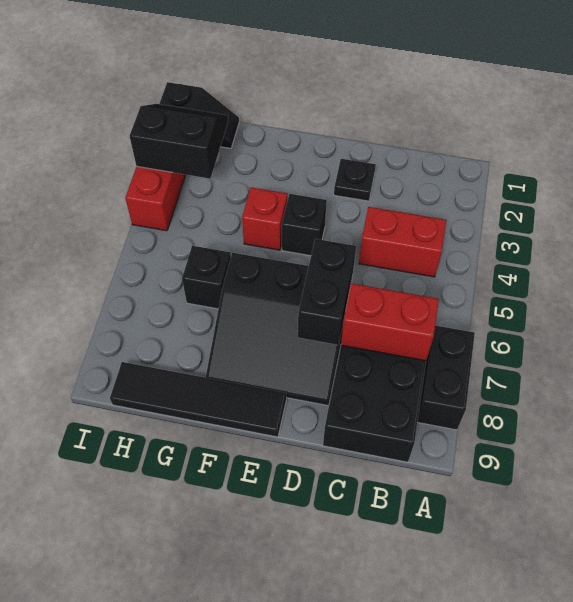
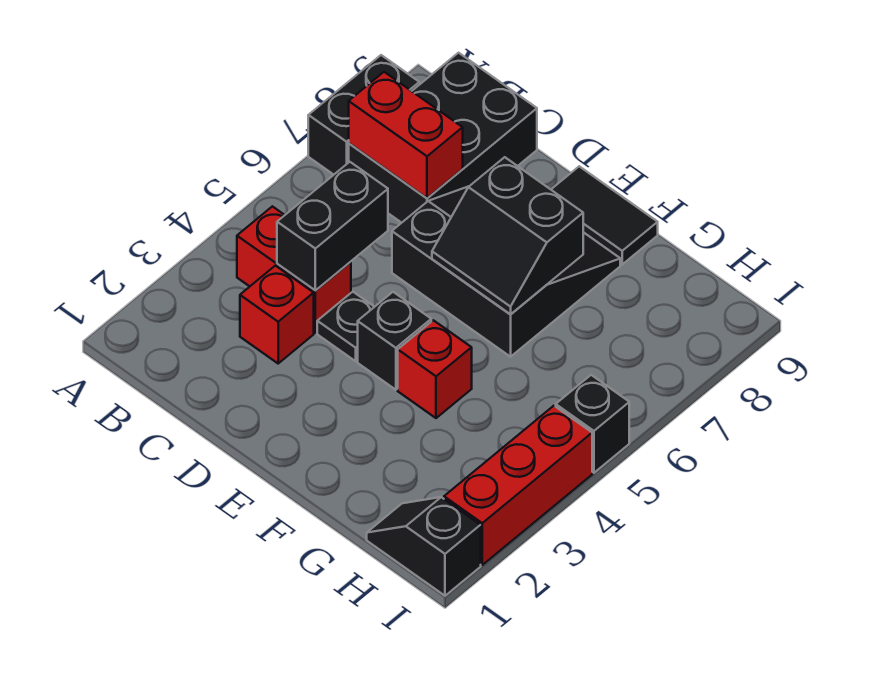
none -> red 1x1 brick [240,266,314,363]
black 1x1 plate [334,159,376,201] -> black 1x1 plate moved to [317,292,374,361]
black 1x2 brick [298,239,356,345] -> black 1x2 brick moved to [277,162,388,290]
black 1x4 tile [110,362,286,437] -> black 1x2 tile [551,166,658,264]
black 1x1 brick [182,246,231,309] -> black 1x1 brick moved to [556,375,629,473]
black 2x2 slope [130,104,228,179] -> black 2x2 slope moved to [432,157,583,315]

